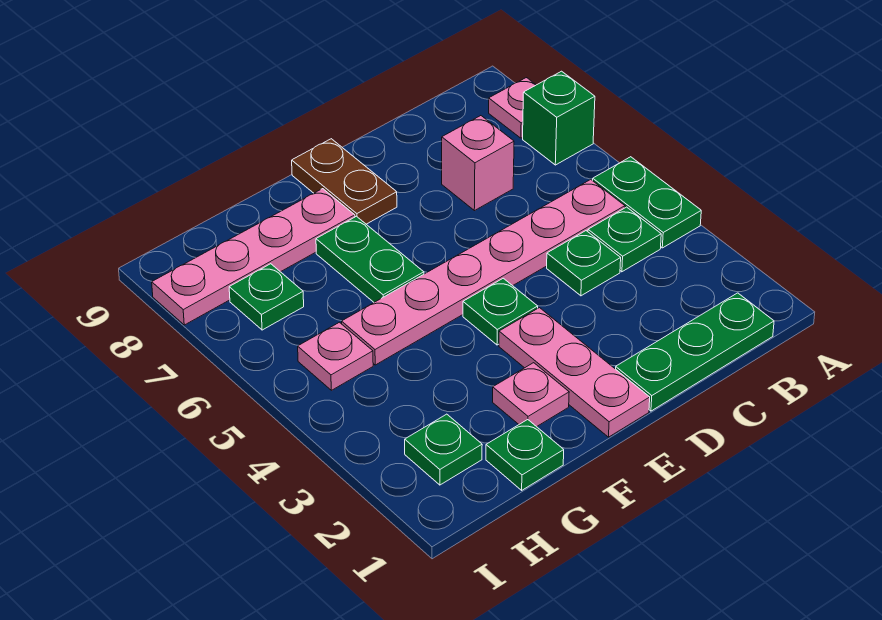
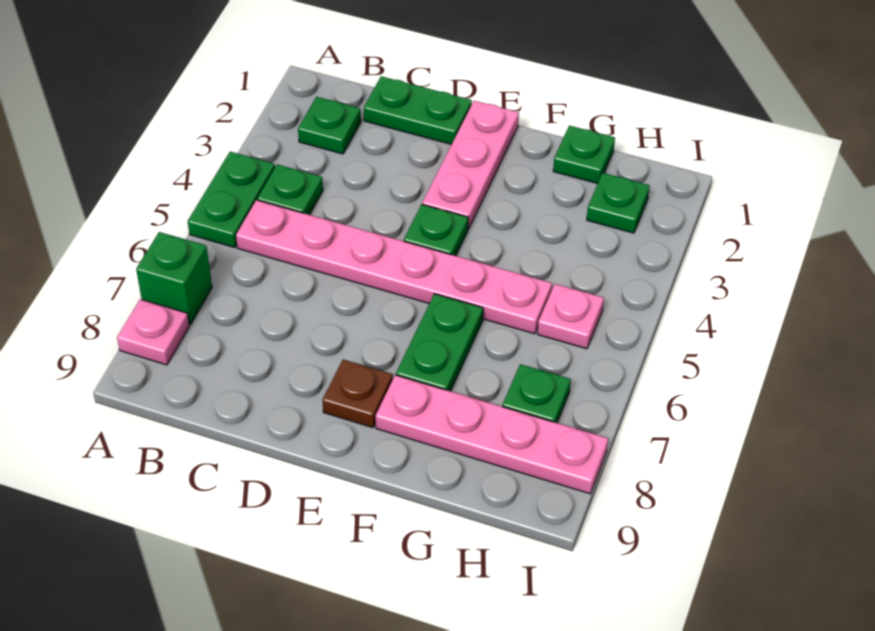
green 1x3 plate [616,293,774,411] -> green 1x2 plate [364,76,472,144]
green 1x1 plate [547,231,621,296] -> green 1x1 plate moved to [298,97,361,154]
pink 1x1 brick [442,116,514,211] -> none
brown 1x2 plate [292,139,397,224] -> brown 1x1 plate [322,360,393,428]
pink 1x1 plate [493,363,569,427] -> none

